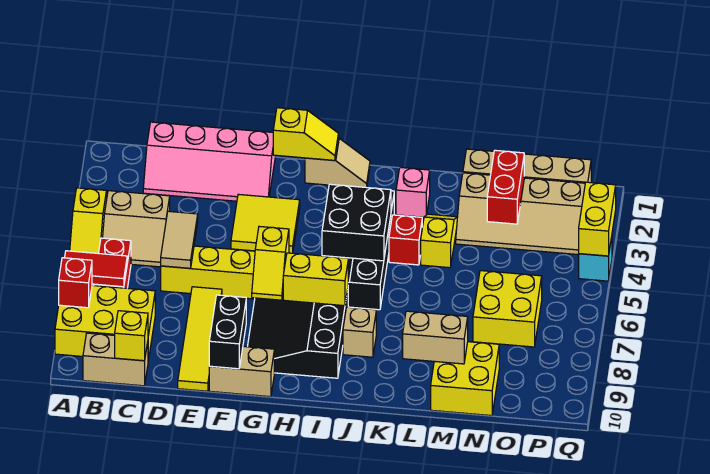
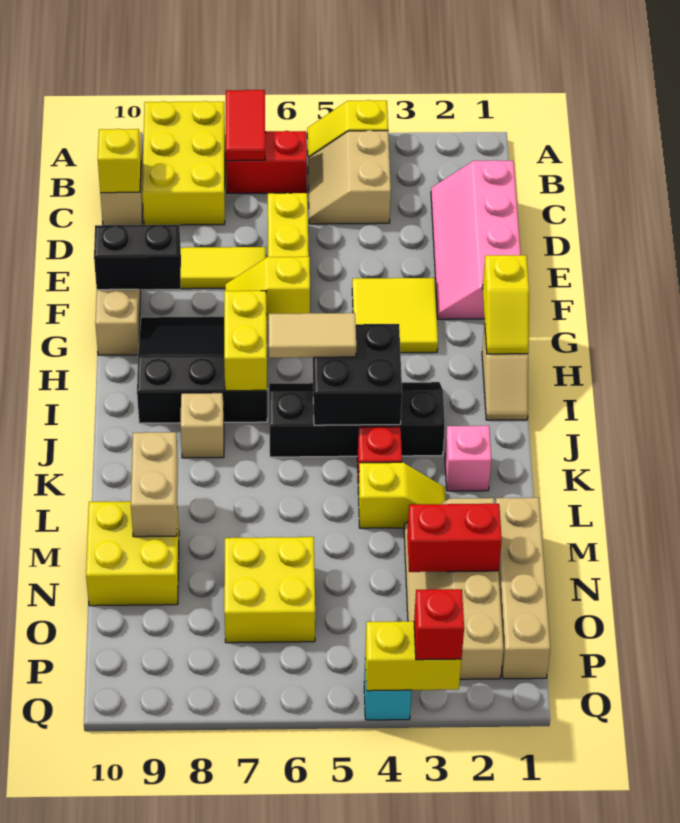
red 1x1 brick [59,258,92,308] -> red 1x1 brick moved to [414,589,464,660]
tan 1x2 tile [161,211,198,268] -> tan 1x2 tile moved to [269,313,356,358]

